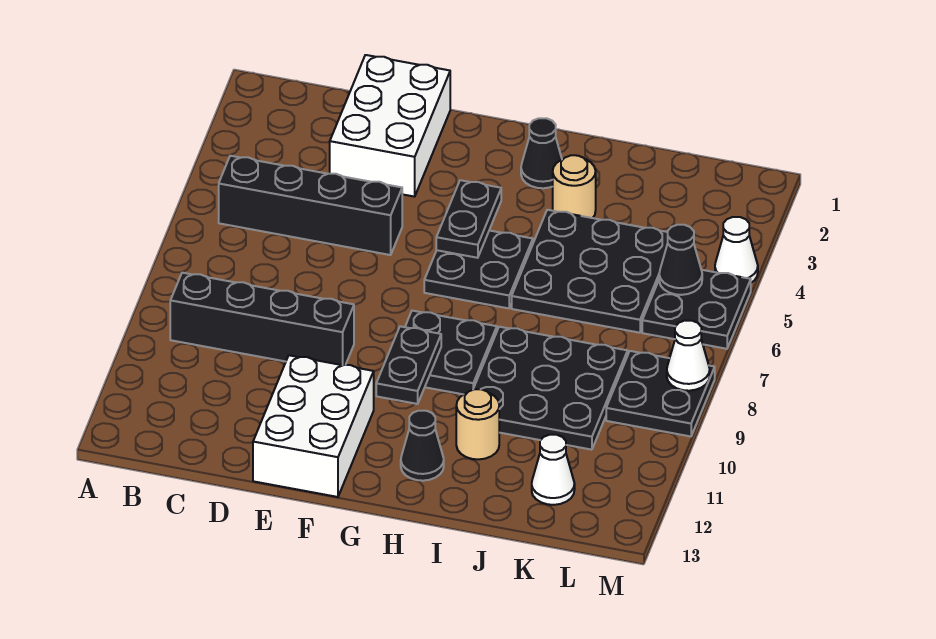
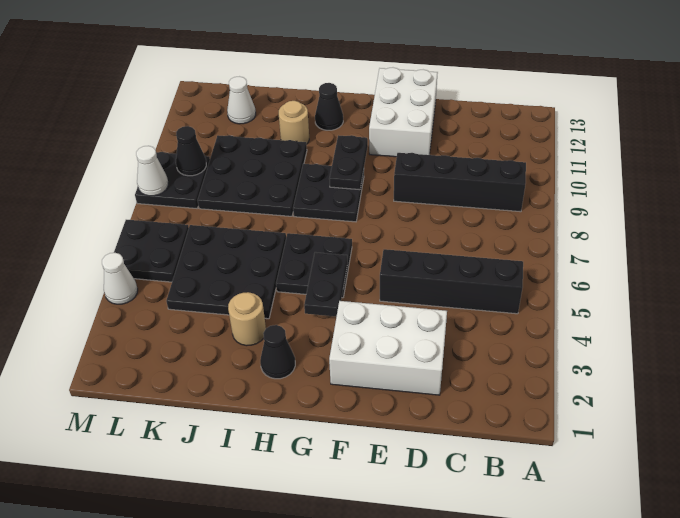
white 2x3 brick [330,55,450,197] -> white 2x3 brick turned to [329,301,447,395]
black 1x1 cone [659,225,702,295] -> black 1x1 cone moved to [176,126,206,176]

